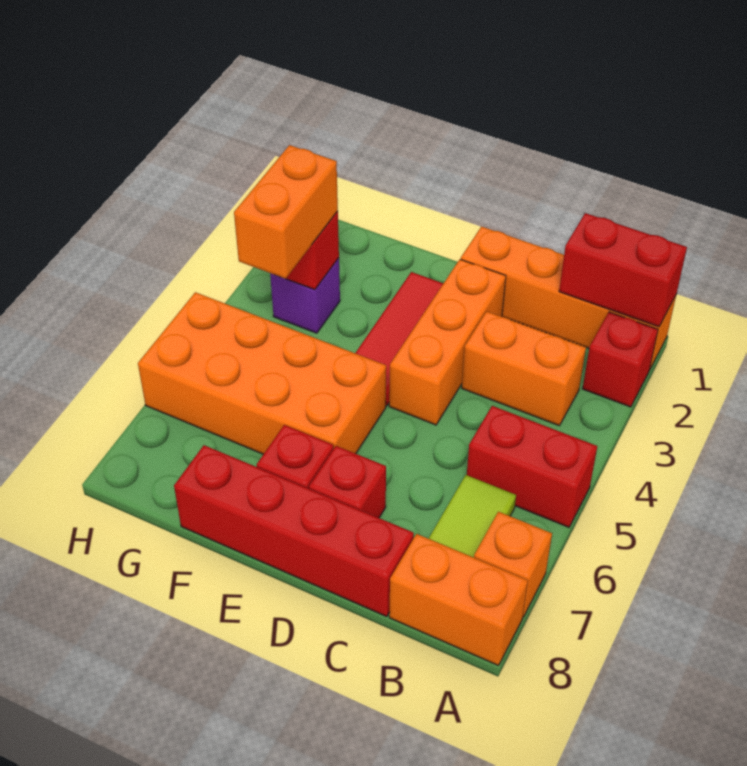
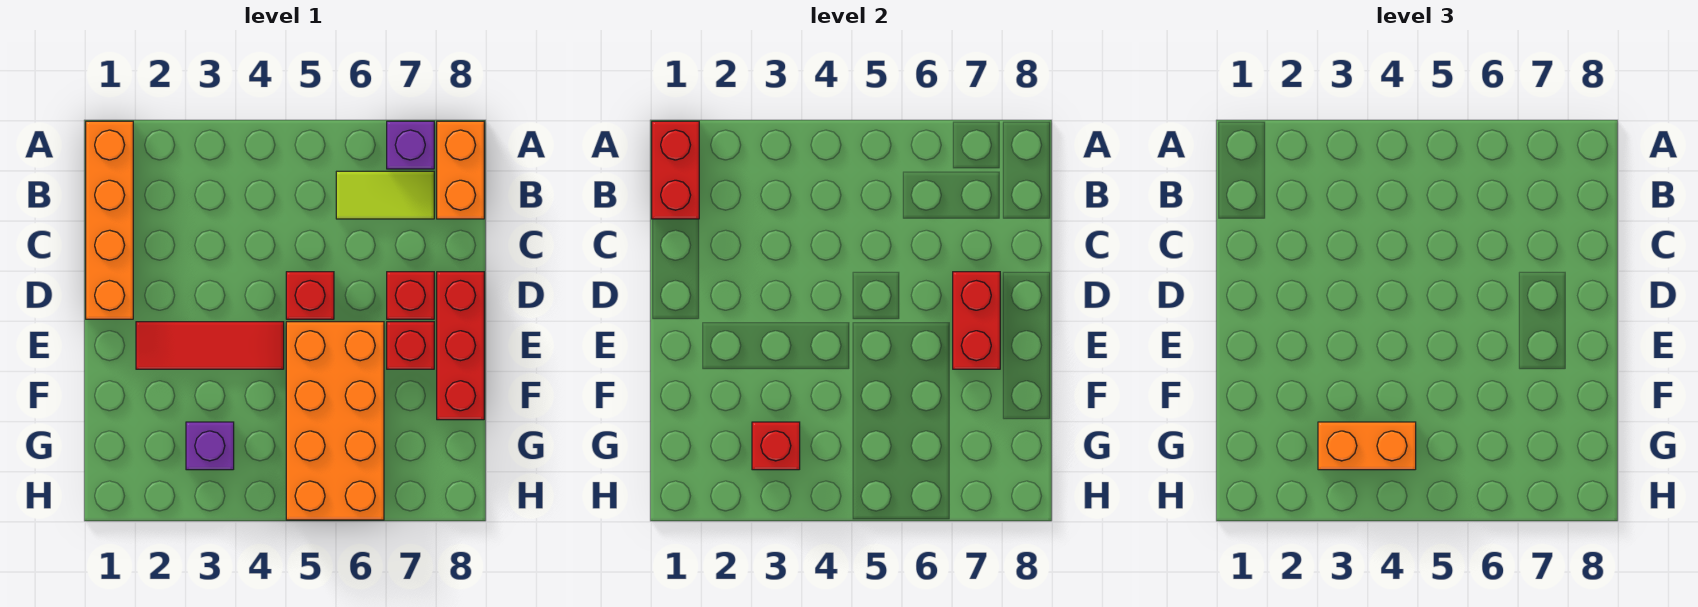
red 1x1 brick [583,312,658,407] -> red 1x1 brick moved to [286,272,334,319]
red 1x2 brick [467,406,597,527] -> red 1x2 brick moved to [953,272,1000,369]
orange 1x1 brick [474,512,552,617] -> purple 1x1 brick [387,121,434,169]
orange 1x2 brick [462,311,586,426] -> none
red 1x4 brick [174,445,414,616] -> red 1x3 brick [437,272,484,420]
orange 1x3 brick [389,259,506,425] -> none

